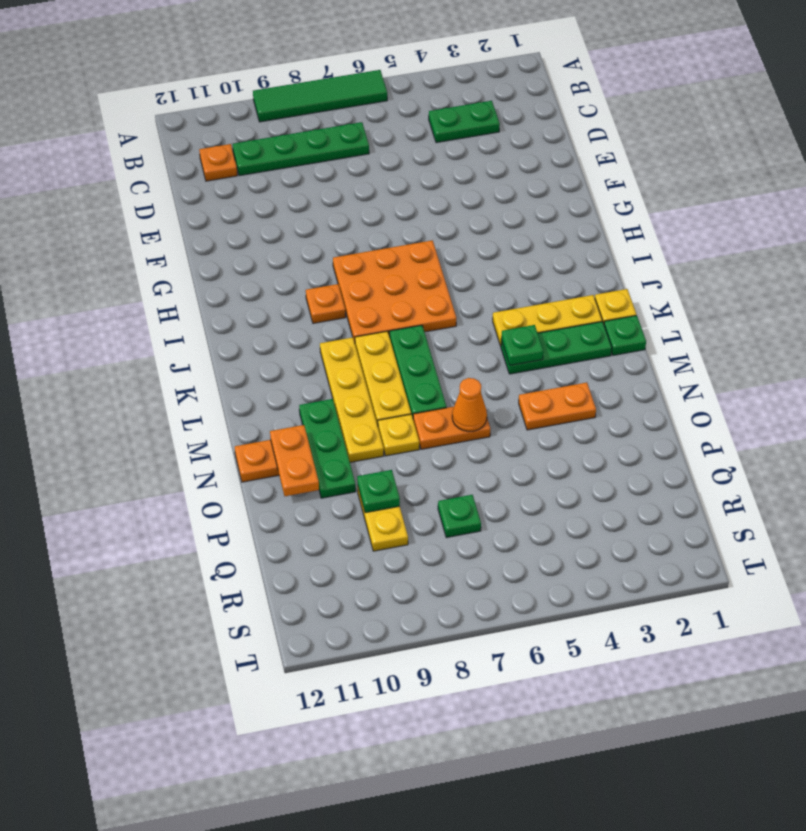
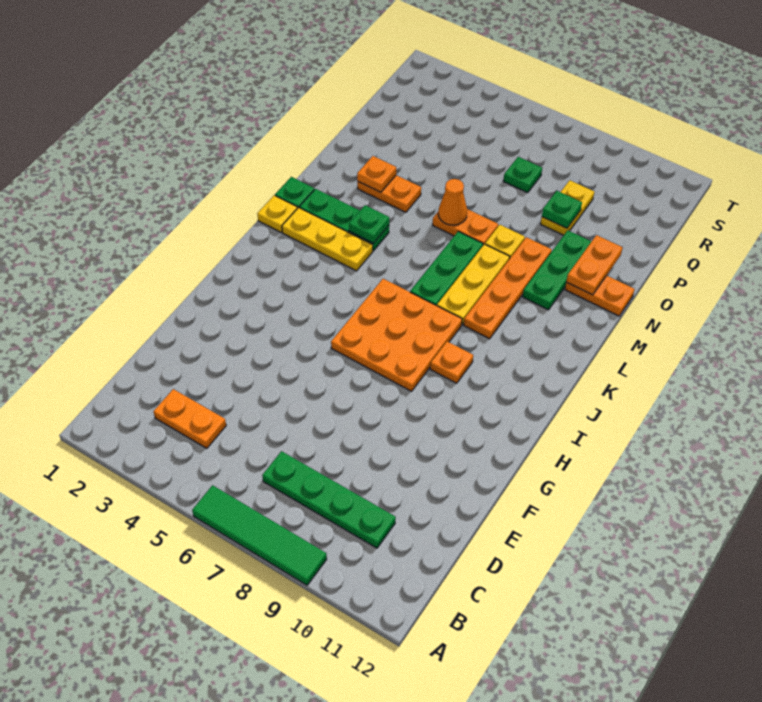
green 1x2 plate [429,101,500,143] -> orange 1x2 plate [153,389,226,448]
orange 1x1 plate [199,144,237,181] -> orange 1x1 plate moved to [357,156,396,192]
yellow 1x4 plate [320,337,384,462] -> orange 1x4 plate [464,237,552,339]

